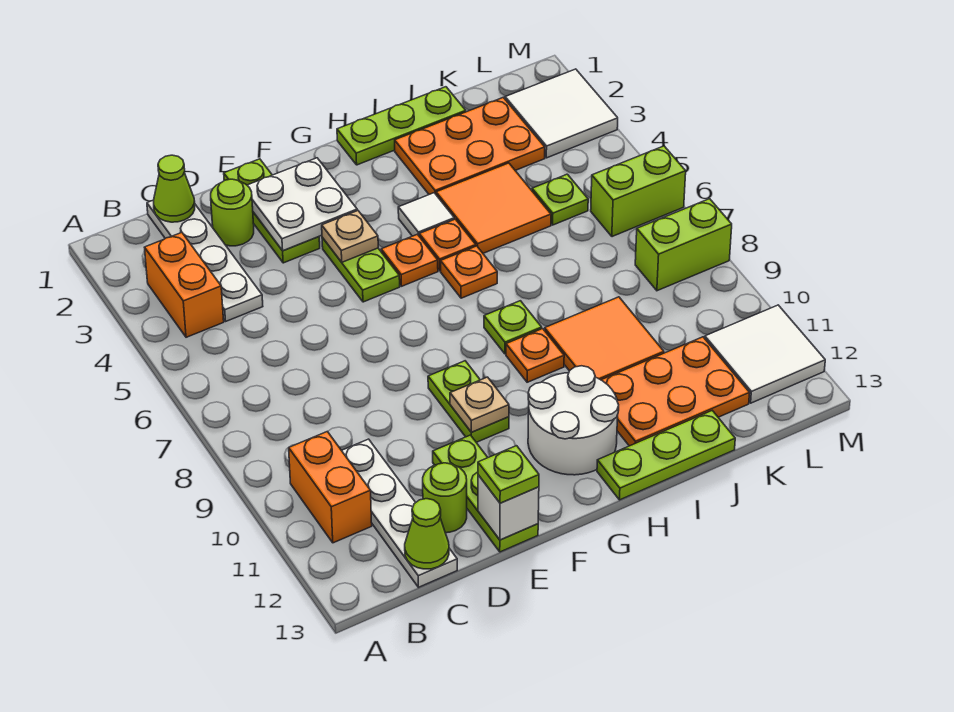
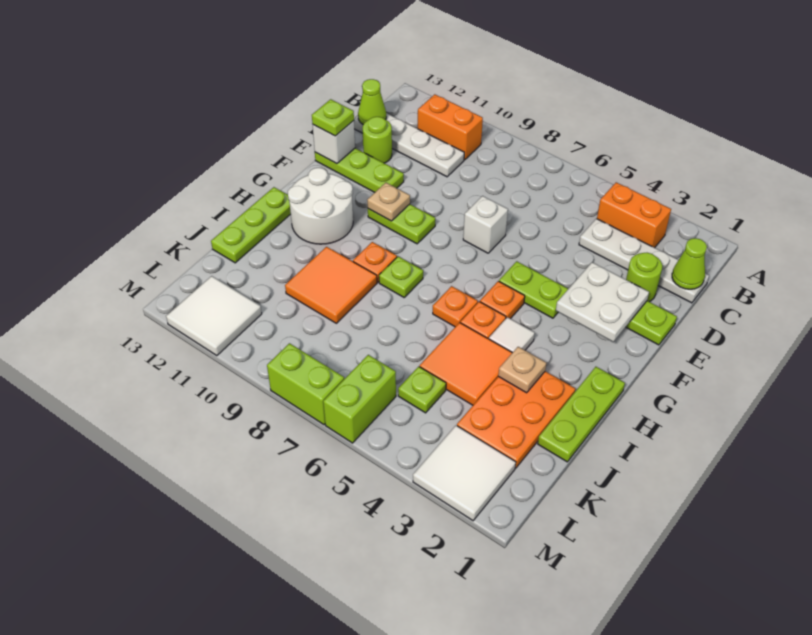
none -> white 1x1 brick [463,196,508,253]
tan 1x1 plate [322,211,378,262] -> tan 1x1 plate moved to [498,347,546,393]
orange 2x3 plate [602,337,750,446] -> none
lime 1x2 brick [635,199,732,291] -> lime 1x2 brick turned to [267,343,344,425]

